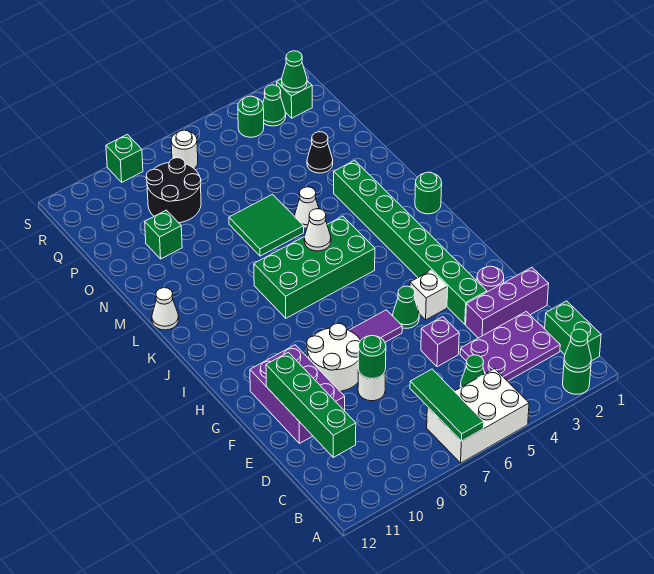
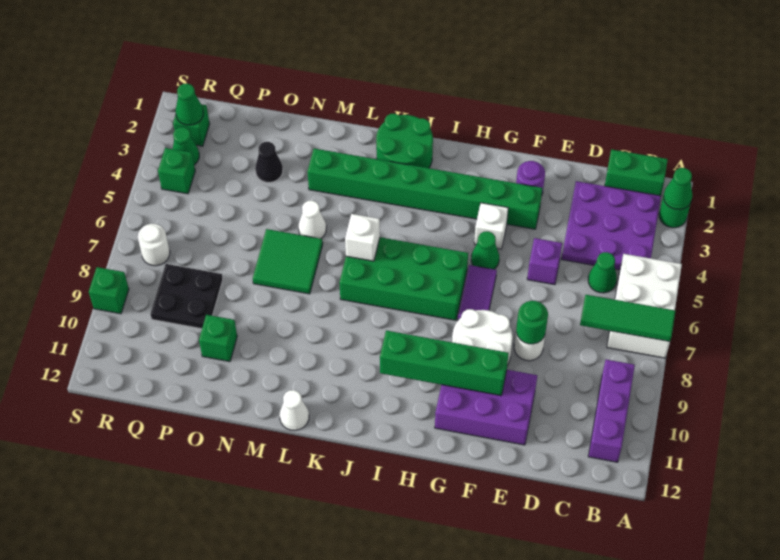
purple 2x3 plate [460,311,560,381] -> purple 3x3 plate [561,181,661,270]
green 1x4 brick [266,352,356,457] -> green 1x4 brick moved to [380,330,509,396]
purple 1x3 brick [466,268,549,338] -> purple 1x3 brick moved to [588,360,635,462]
green 2x4 brick [254,216,375,318] -> green 2x4 brick turned to [339,237,468,320]
green 1x1 round brick [415,172,442,214] -> green 2x2 round brick [376,114,433,168]
white 1x1 cone [304,209,331,251] -> white 1x1 brick [345,214,380,261]
black 2x2 round brick [146,158,201,223] -> black 2x2 plate [150,264,223,329]
green 1x1 round brick [238,96,264,137] -> green 1x1 brick [158,148,195,194]

